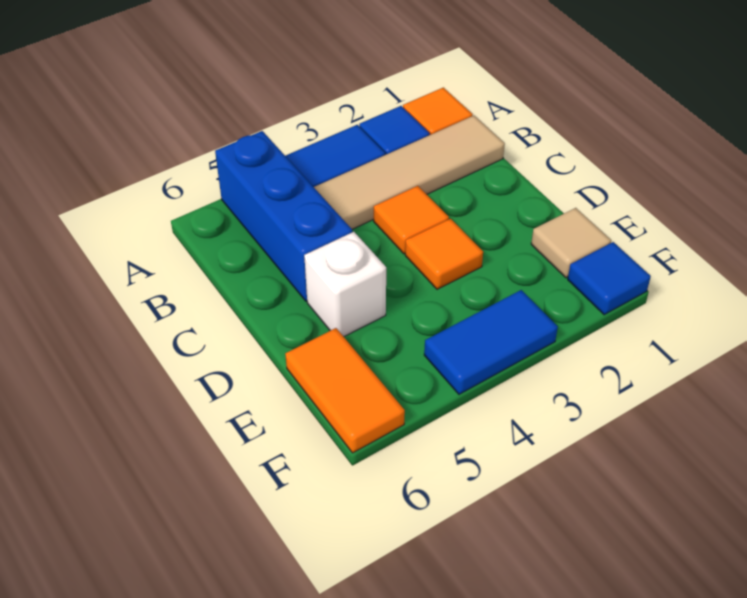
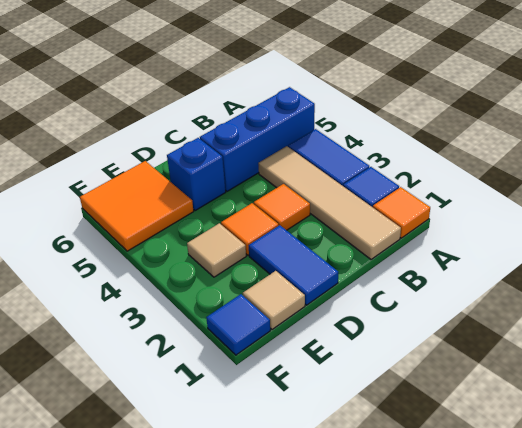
white 1x1 brick [304,232,386,337] -> blue 1x1 brick [167,138,226,211]
none -> tan 1x1 tile [187,223,246,277]
orange 1x2 tile [285,328,405,453] -> orange 2x2 tile [80,161,194,251]
blue 1x2 tile [424,290,558,394] -> blue 1x2 tile moved to [249,225,338,305]

